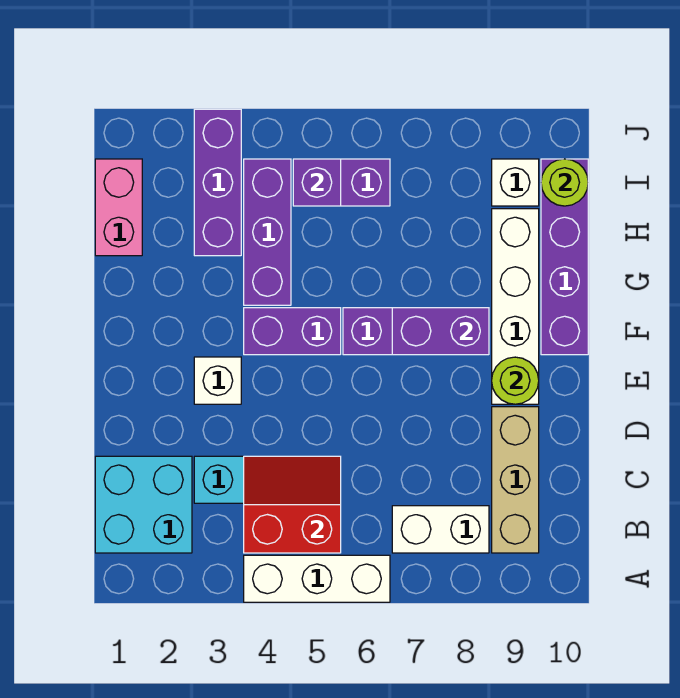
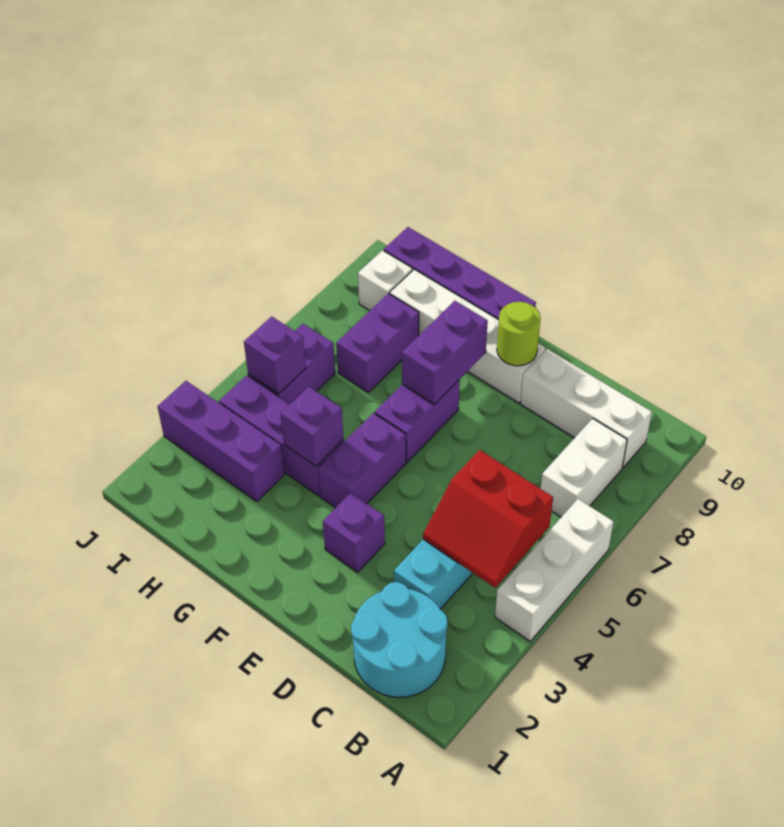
cyan 2x2 brick [95,456,192,553] -> cyan 2x2 round brick [351,582,448,697]
red 2x2 slope [244,456,341,553] -> red 2x2 slope turned to [423,450,553,588]
tan 1x3 brick [492,407,539,553] -> white 1x3 brick [520,349,652,468]
white 1x1 brick [194,357,241,404] -> purple 1x1 brick [323,493,385,572]
none -> purple 1x1 brick [281,387,344,466]
pink 1x2 brick [95,159,142,256] -> none
none -> purple 1x2 brick [336,294,419,392]
lime 1x1 round brick [541,159,588,206] -> none

